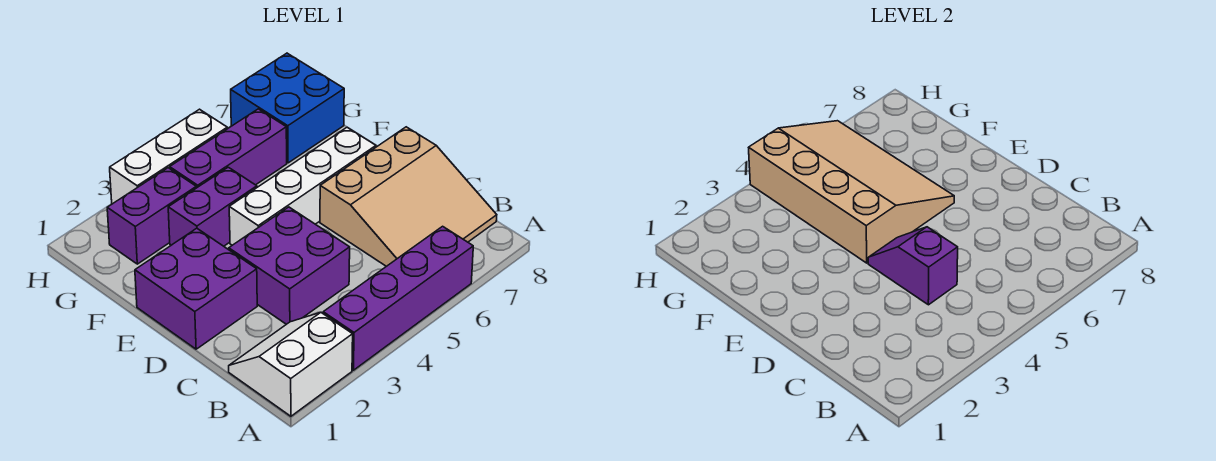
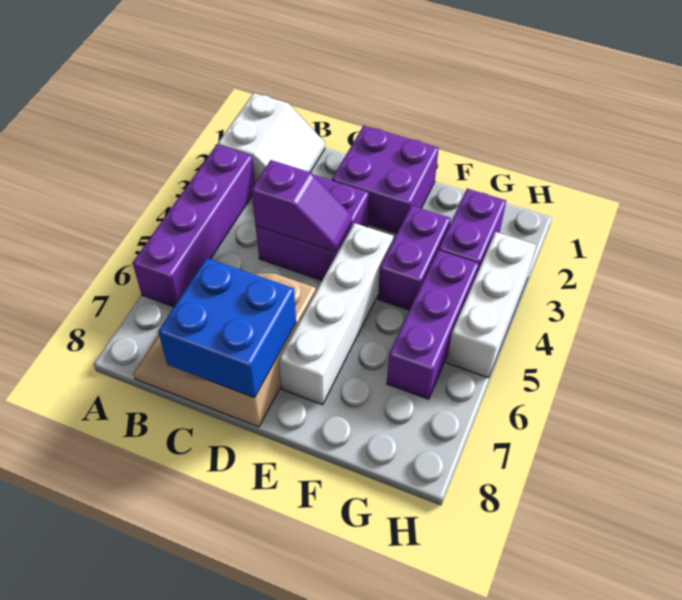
tan 3x4 slope [749,121,954,263] -> none
blue 2x2 brick [231,53,344,163] -> blue 2x2 brick moved to [158,258,296,398]

